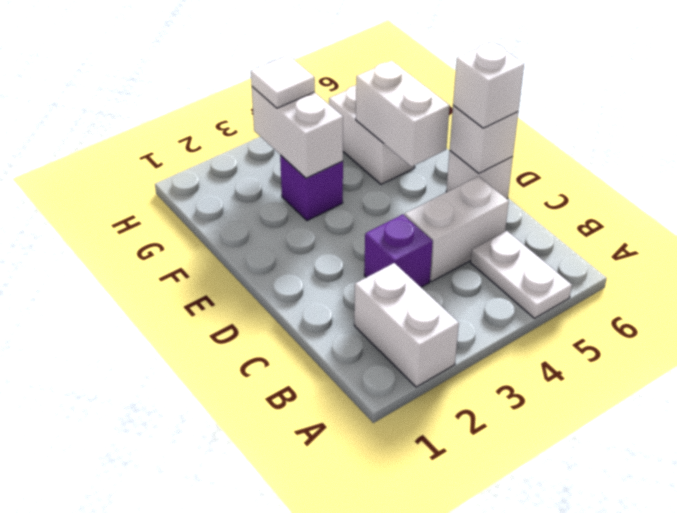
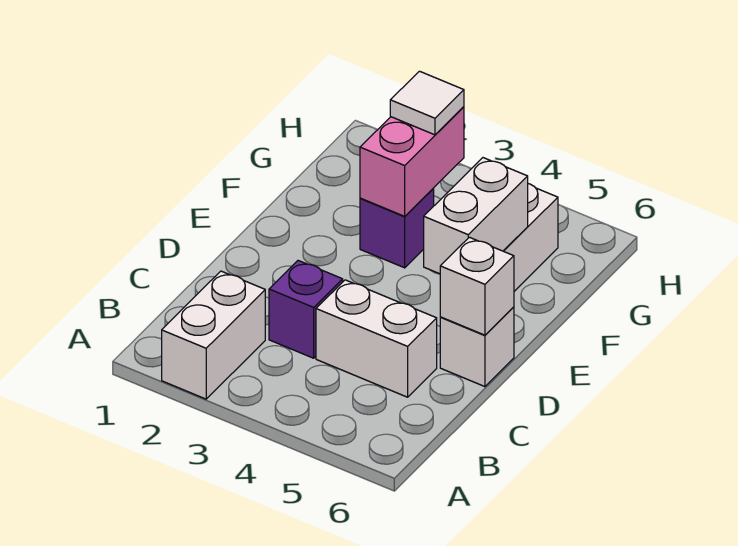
white 1x2 plate [471,231,572,318] -> none
white 1x1 brick [453,42,524,128] -> none
white 1x2 brick [252,87,343,178] -> pink 1x2 brick [360,107,464,216]

